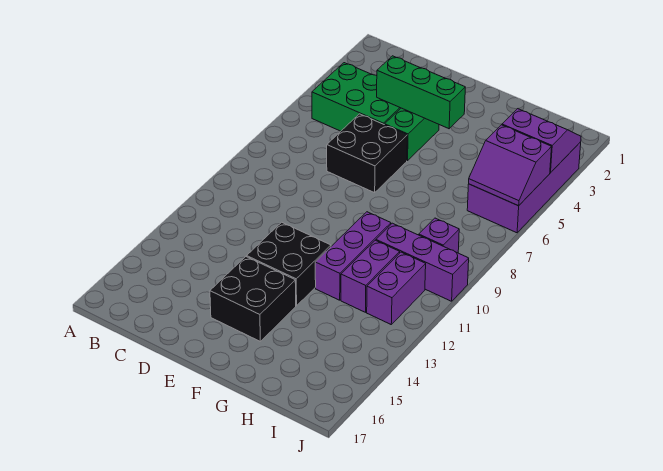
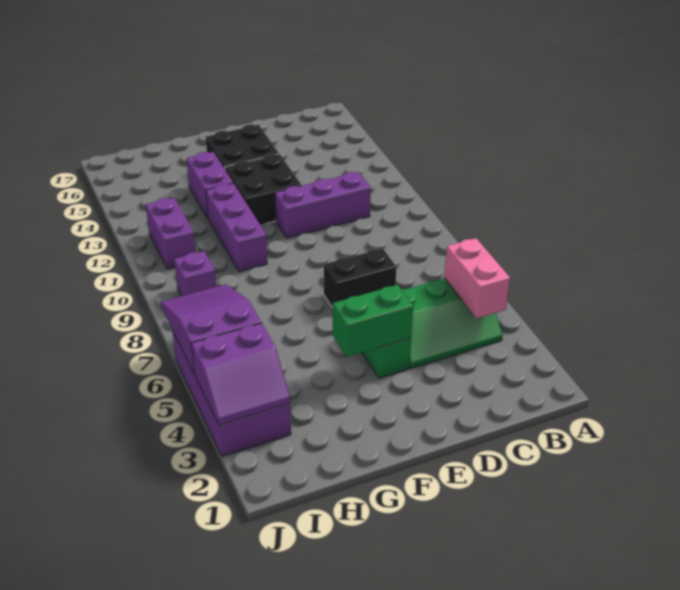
green 2x3 brick [312,63,401,131] -> green 2x3 slope [401,278,503,369]
none -> pink 1x2 brick [444,238,510,318]
green 1x3 brick [377,56,465,129] -> green 1x2 brick [333,285,413,357]
black 2x2 brick [327,114,407,193] -> black 1x2 brick [324,248,397,308]
purple 1x3 brick [376,223,469,301] -> purple 1x3 brick moved to [275,172,371,238]
purple 1x2 brick [341,240,400,312] -> purple 1x2 brick moved to [187,152,233,218]
purple 2x2 slope [469,125,551,206] -> purple 2x3 slope [161,284,261,374]

